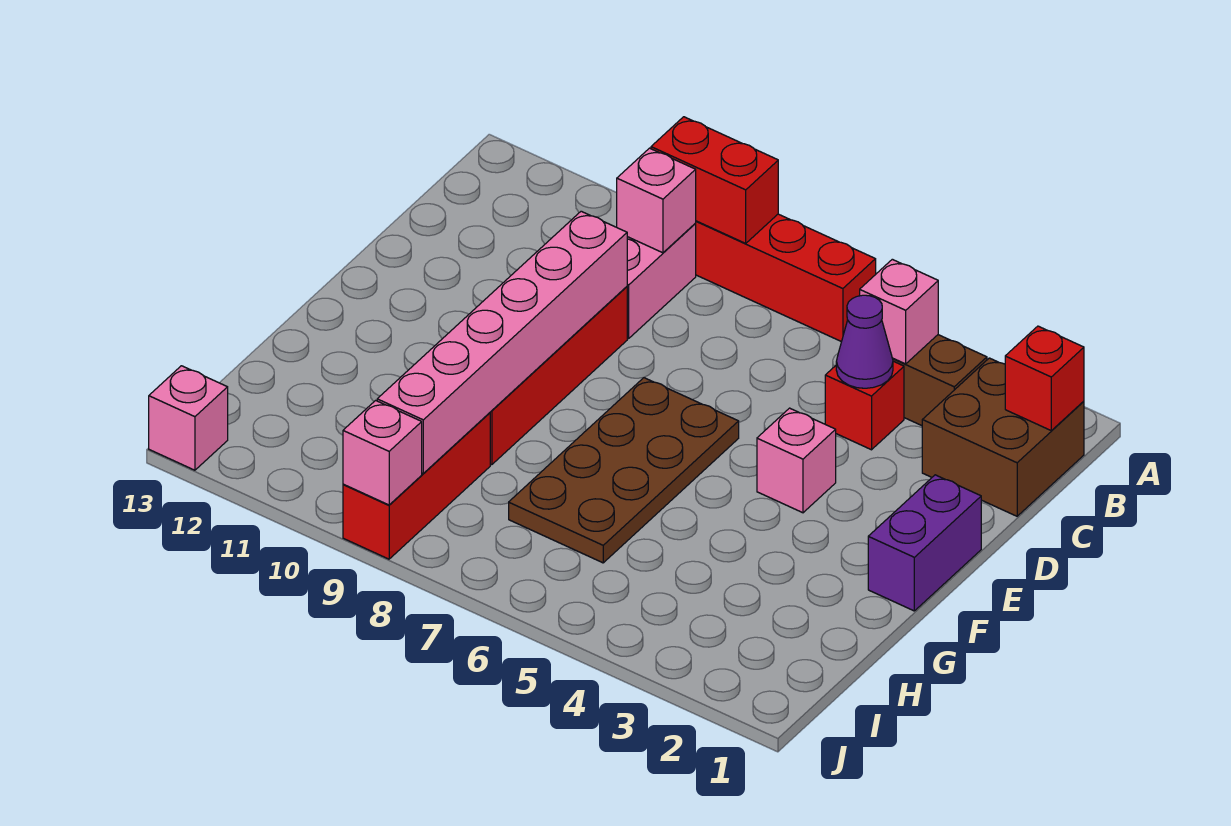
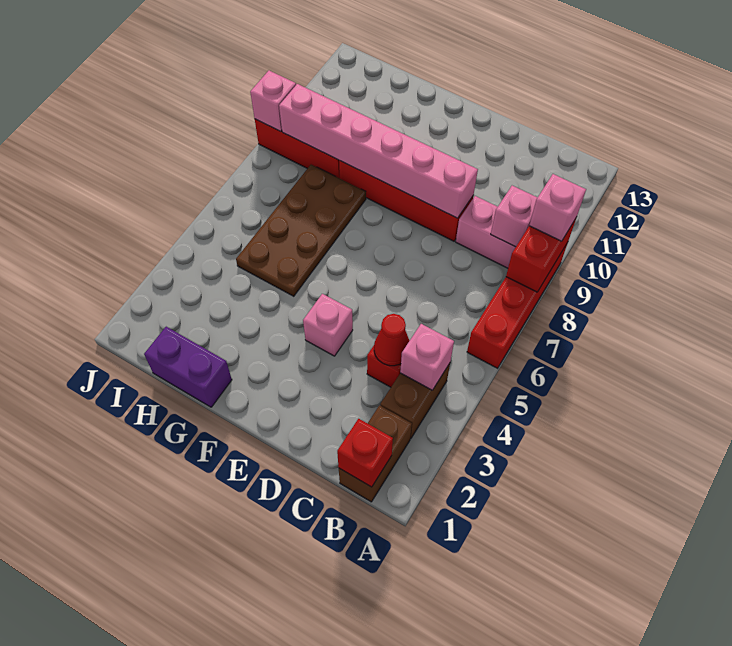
brown 2x2 brick [922,358,1084,516] -> brown 1x2 brick [339,405,412,502]
purple 1x1 cone [836,295,893,388] -> red 1x1 cone [374,314,410,366]
purple 1x2 brick [868,475,981,611] -> purple 1x2 brick moved to [144,327,232,407]
brown 2x4 plate [509,378,739,563] -> brown 2x4 plate turned to [236,165,366,296]
pink 1x1 brick [149,366,228,470] -> pink 1x1 brick moved to [529,174,586,241]

